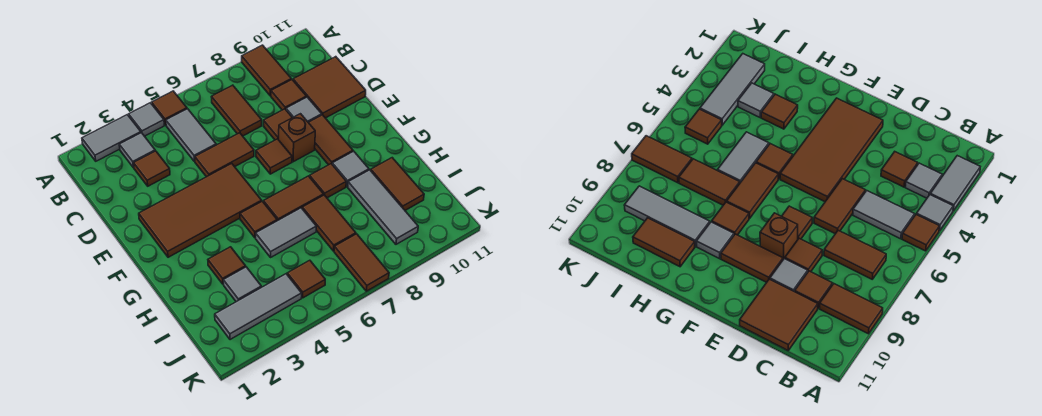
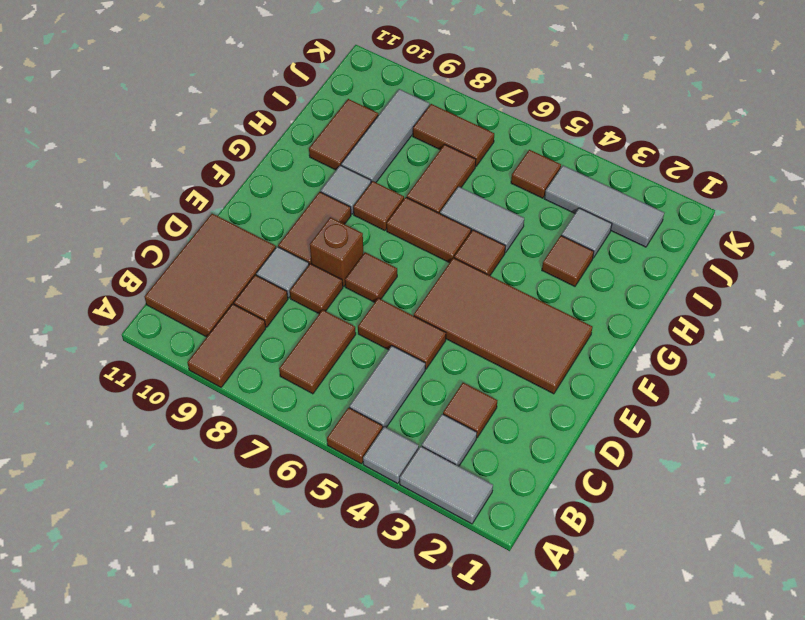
brown 2x2 tile [293,57,366,118] -> brown 2x3 tile [145,214,276,337]
brown 1x2 tile [334,234,389,291] -> brown 1x2 tile turned to [413,104,494,166]

